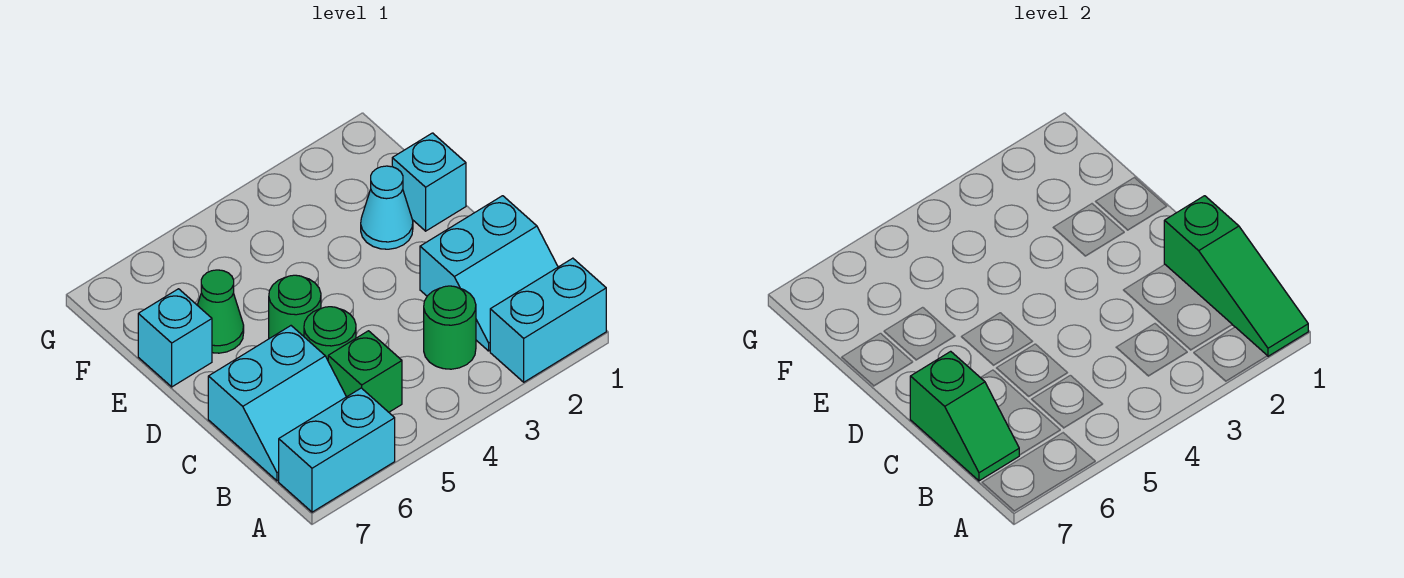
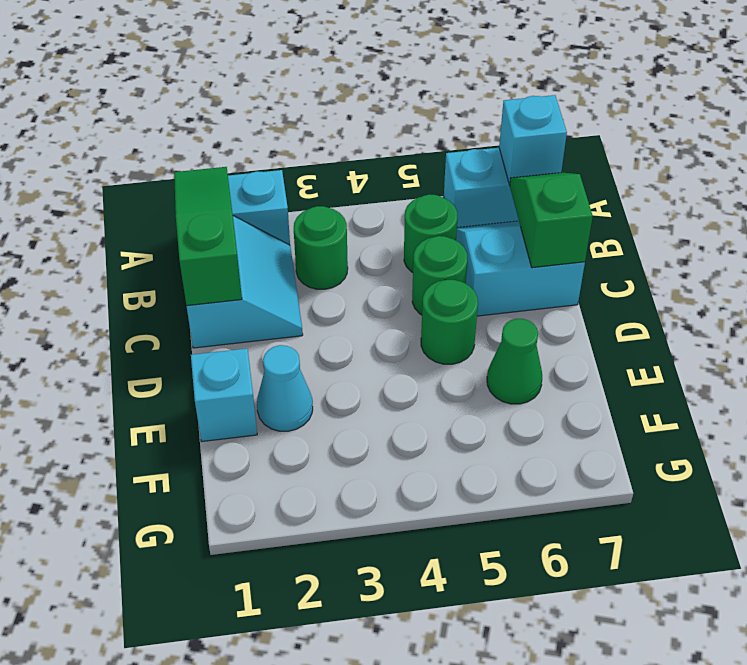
cyan 2x2 slope [420,196,558,351] -> cyan 2x2 slope turned to [187,216,303,348]
green 1x1 brick [328,331,402,412] -> green 1x1 round brick [404,194,457,272]
cyan 1x1 brick [138,289,212,387] -> cyan 1x1 brick moved to [499,95,567,184]

